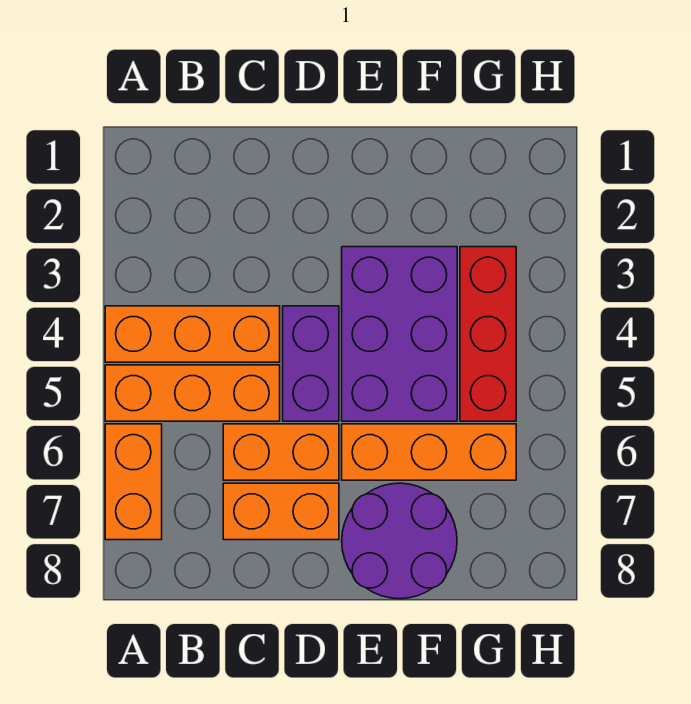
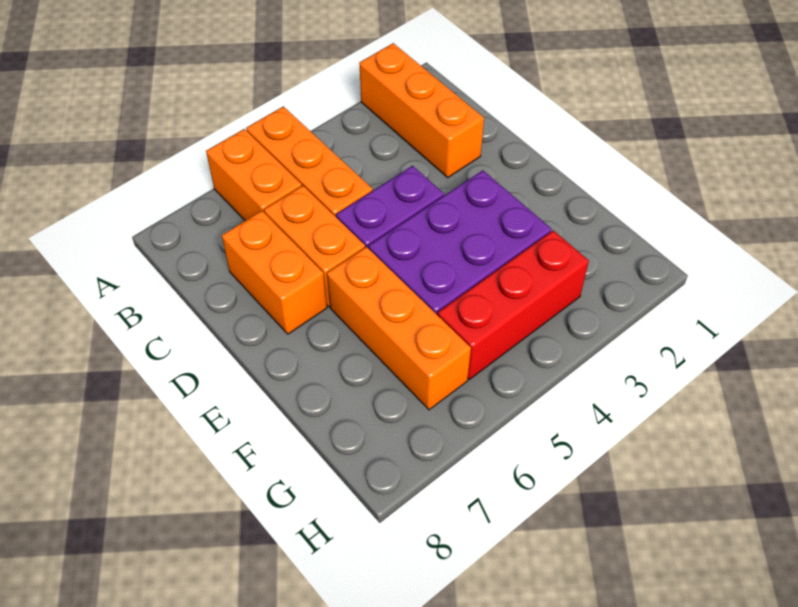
orange 1x3 brick [105,306,280,362] -> orange 1x3 brick moved to [359,43,484,178]
orange 1x2 brick [105,424,162,540] -> orange 1x2 brick turned to [206,129,302,221]
purple 2x2 round brick [342,483,457,599] -> none

